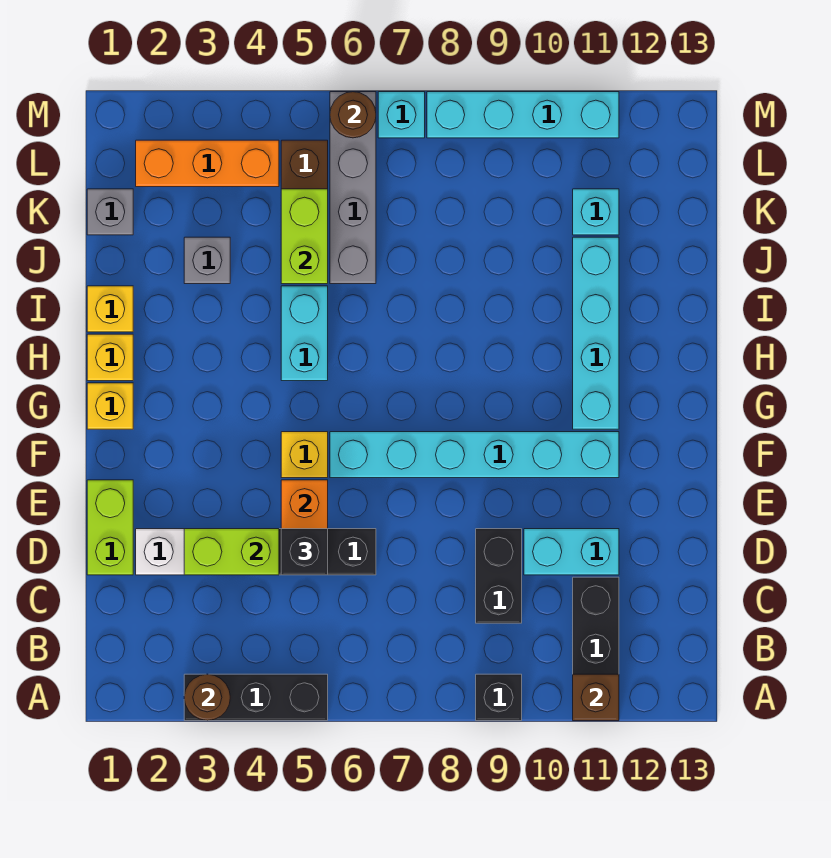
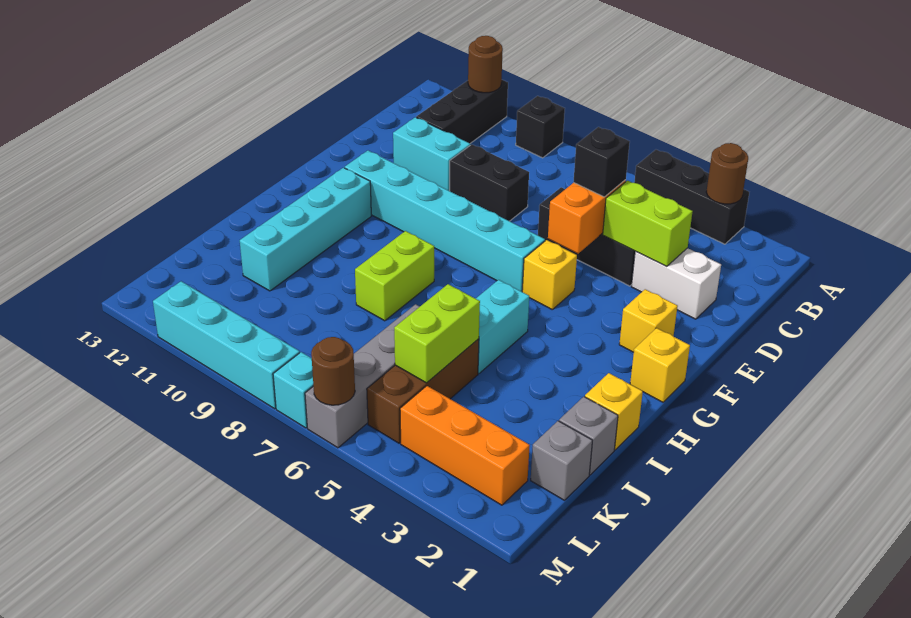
brown 1x1 brick [573,674,619,721] -> brown 1x1 round brick [468,36,503,93]
black 1x2 brick [476,529,522,623] -> black 1x2 brick turned to [450,145,529,221]
lime 1x2 brick [87,480,133,575] -> lime 1x2 brick moved to [355,231,434,321]
yellow 1x1 brick [87,334,133,381] -> yellow 1x1 brick moved to [619,289,678,352]
grey 1x1 brick [184,237,230,284] -> grey 1x1 brick moved to [559,397,618,475]
cyan 1x1 brick [573,189,619,235] -> none

